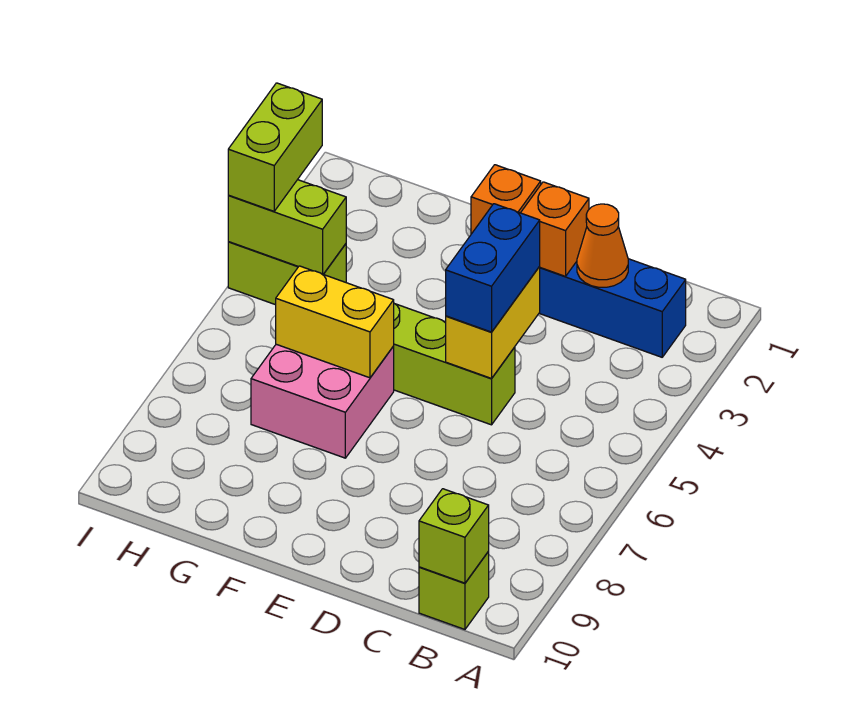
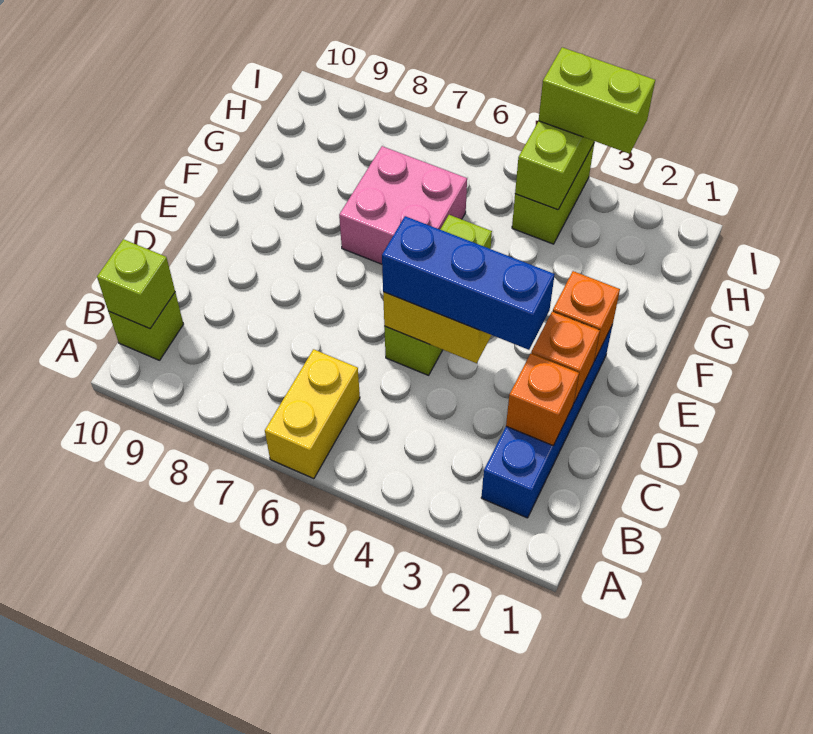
orange 1x1 cone [577,204,628,287] -> orange 1x1 brick [506,354,579,445]
blue 1x2 brick [446,204,540,332] -> blue 1x3 brick [382,216,555,350]
yellow 1x2 brick [276,266,394,378] -> yellow 1x2 brick moved to [265,349,360,479]

